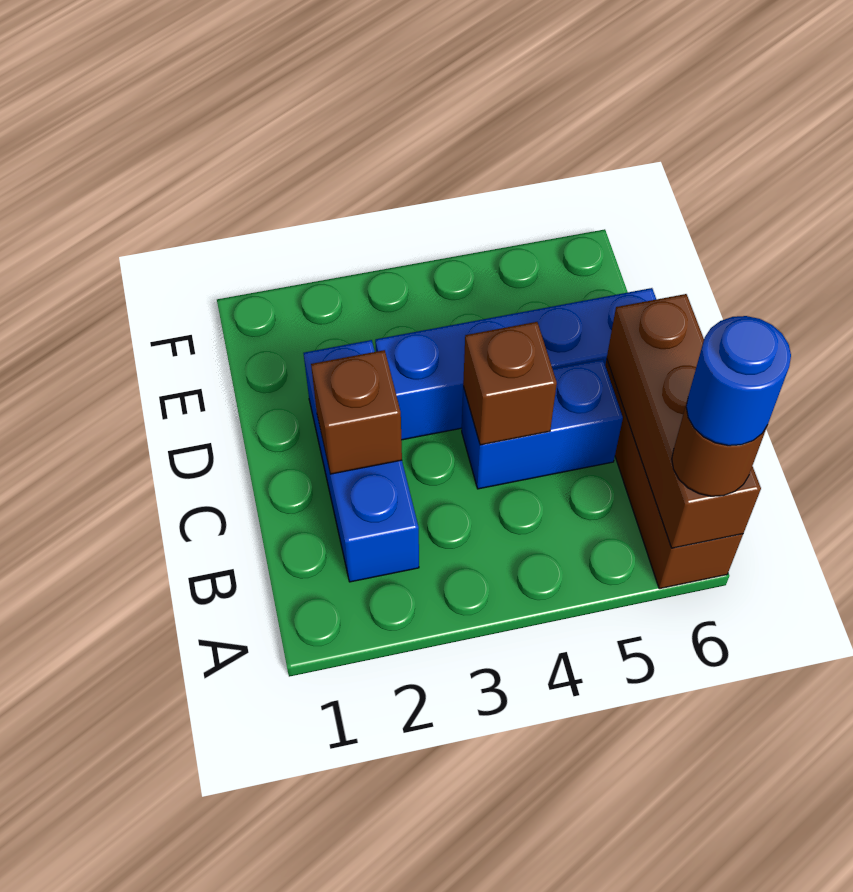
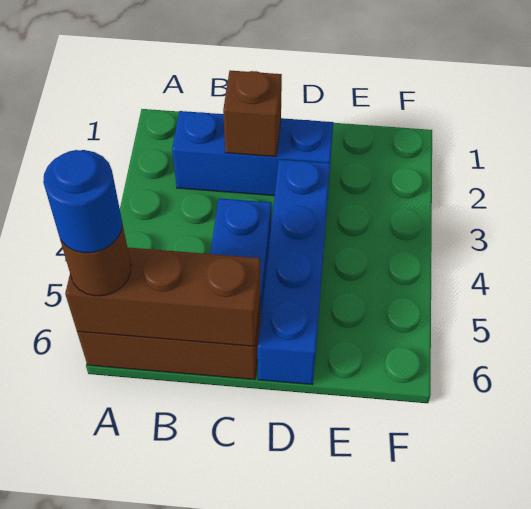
brown 1x1 brick [463,322,557,445] -> none

